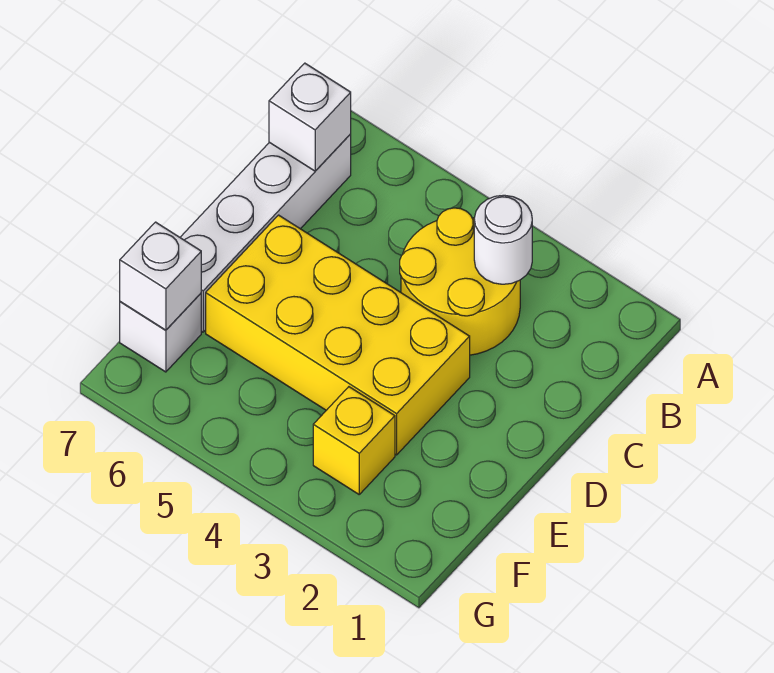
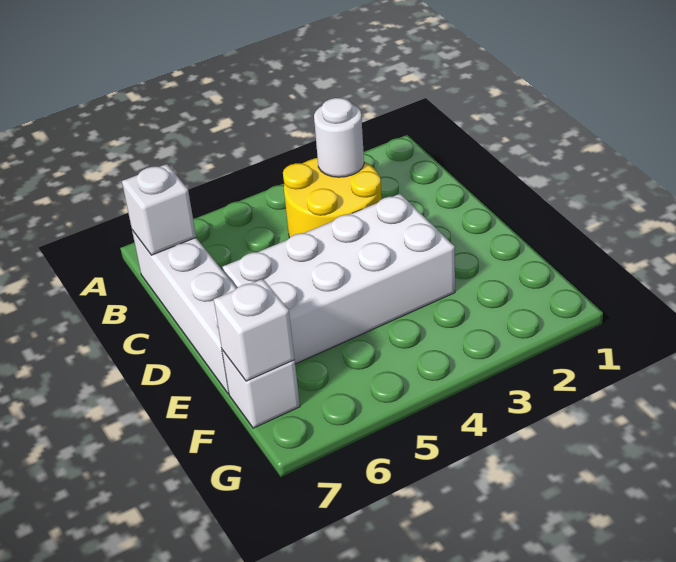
yellow 2x4 brick [206,215,470,455] -> white 2x4 brick [223,194,455,364]
yellow 1x1 brick [313,387,395,494] -> none

